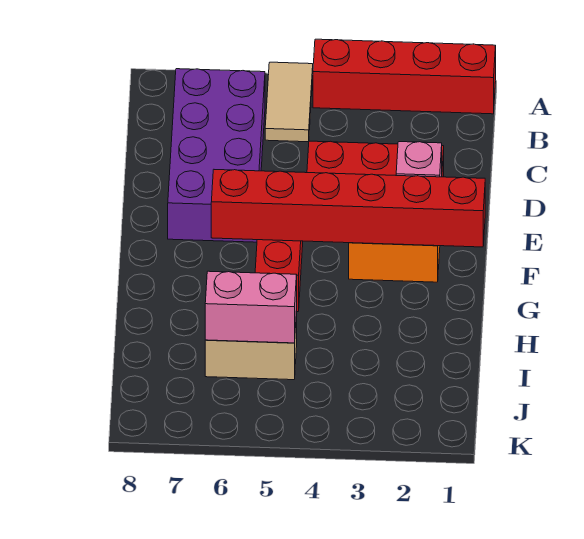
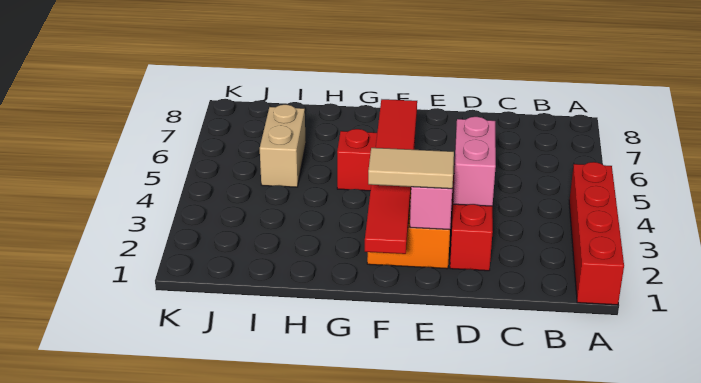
tan 1x2 tile [265,62,313,142] -> tan 1x2 tile moved to [368,148,454,189]
purple 2x4 brick [168,69,265,242] -> none
red 1x6 brick [211,170,485,247] -> red 1x6 tile [365,99,417,254]
pink 1x2 brick [205,271,297,343] -> pink 1x2 brick moved to [453,117,496,206]

